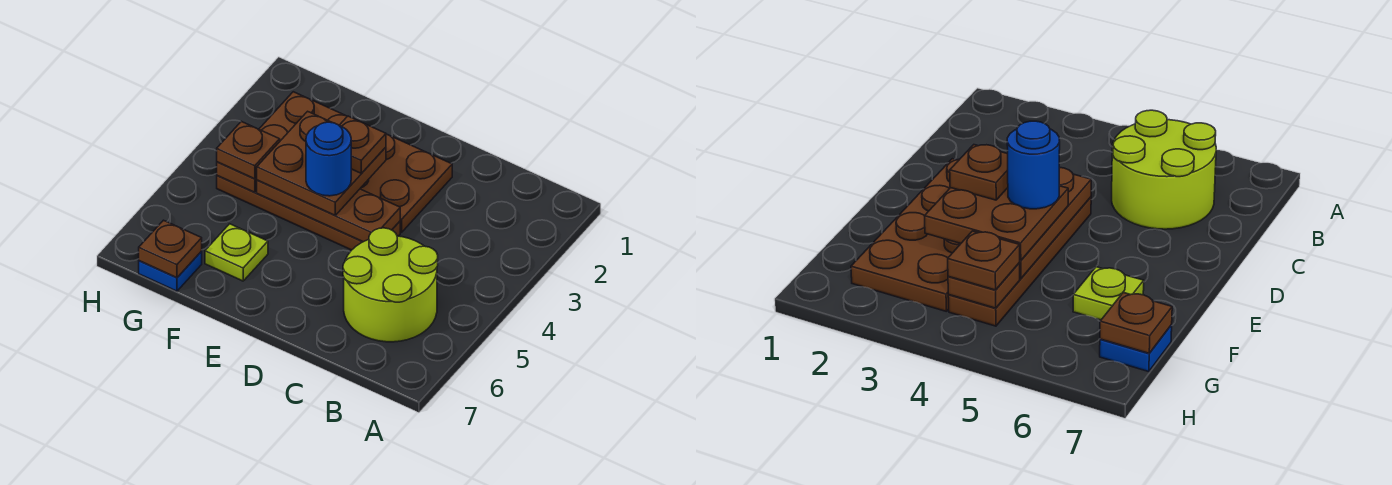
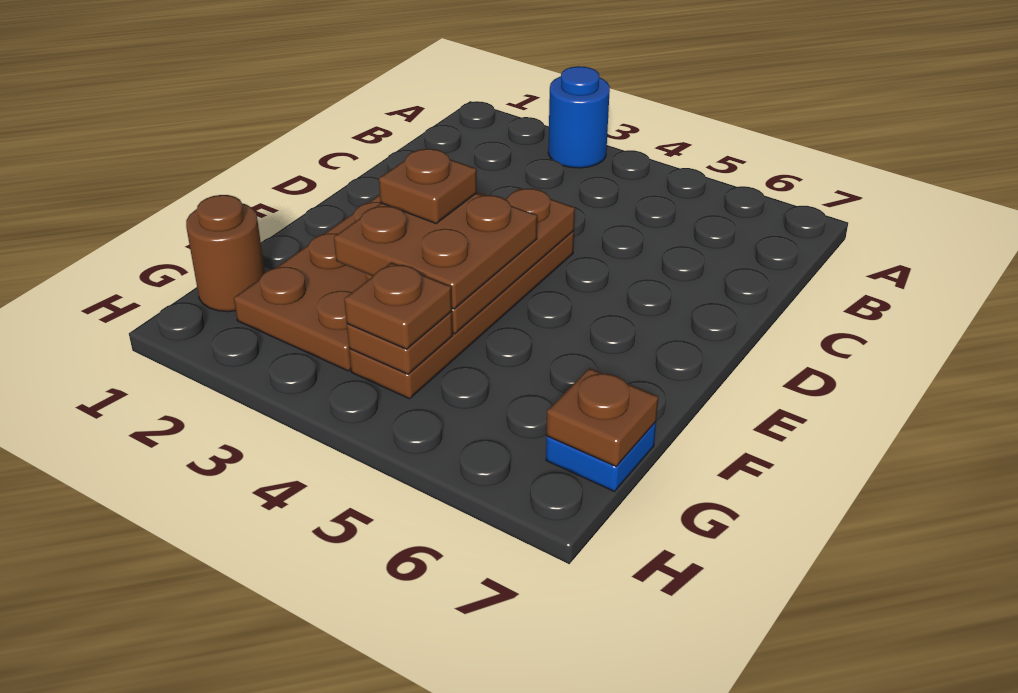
lime 2x2 round brick [343,228,438,342] -> none
blue 1x1 round brick [306,122,351,196] -> blue 1x1 round brick moved to [548,66,610,168]
lime 1x1 plate [205,224,268,281] -> none
none -> brown 1x1 round brick [186,195,265,312]

